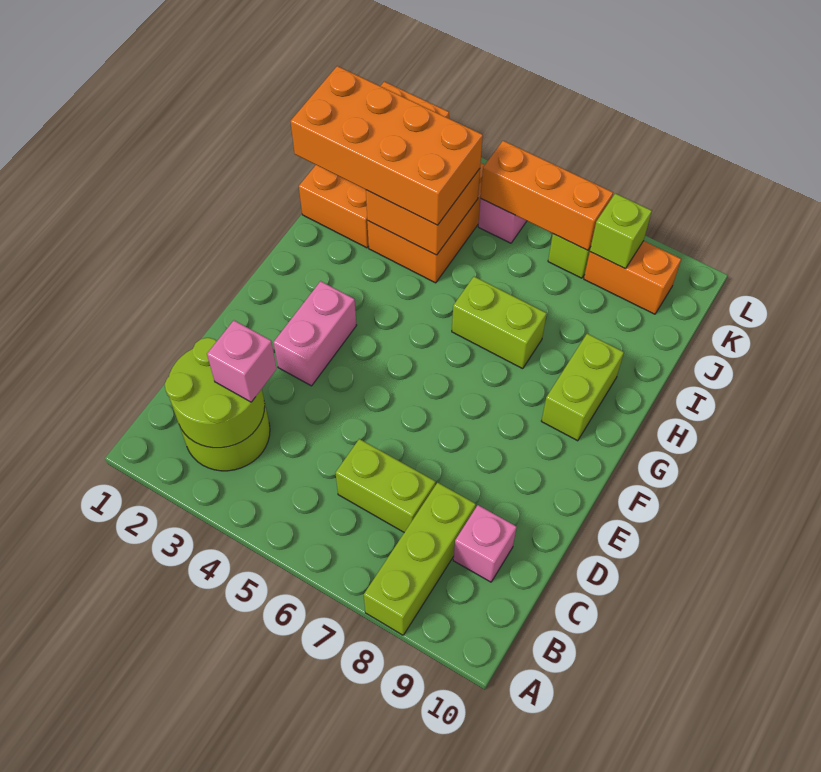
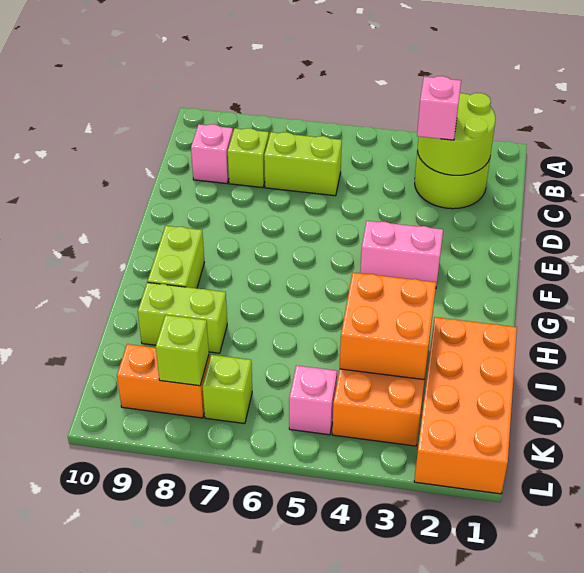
lime 1x3 brick [364,483,476,635] -> lime 1x1 brick [228,128,269,188]
pink 1x2 brick [273,281,357,386] -> pink 1x2 brick turned to [360,221,443,286]
lime 1x2 brick [452,277,547,369] -> lime 1x2 brick moved to [138,282,227,353]
orange 2x4 brick [290,66,483,225] -> none
orange 1x3 brick [481,141,613,250] -> none

